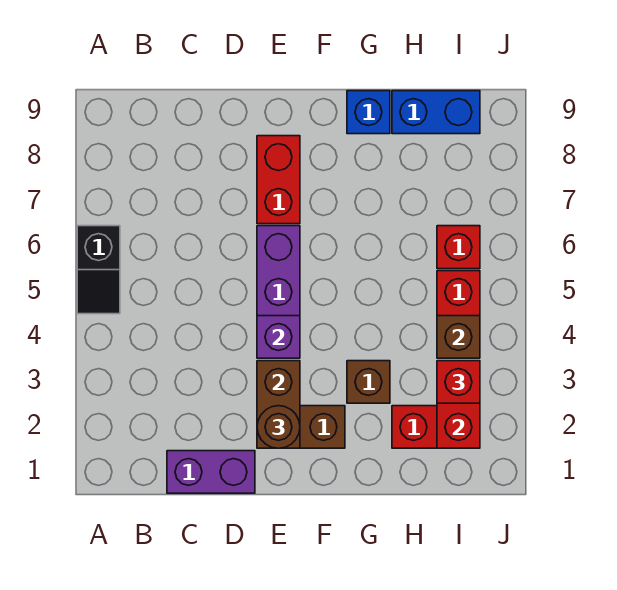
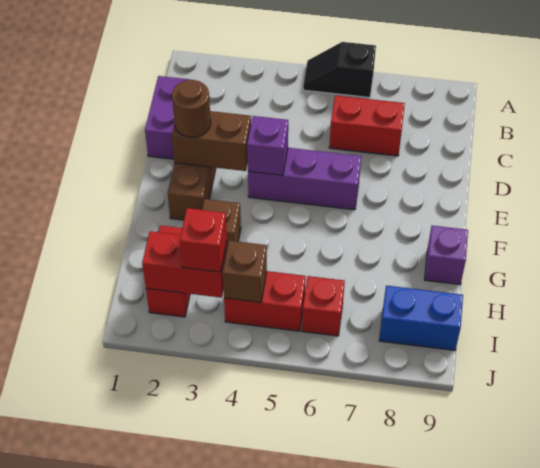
red 1x2 brick [257,136,300,224] -> red 1x2 brick moved to [329,95,405,156]
blue 1x1 brick [347,91,390,134] -> purple 1x1 brick [425,226,468,285]
blue 1x2 brick [392,91,480,134] -> blue 1x2 brick turned to [379,286,463,350]

